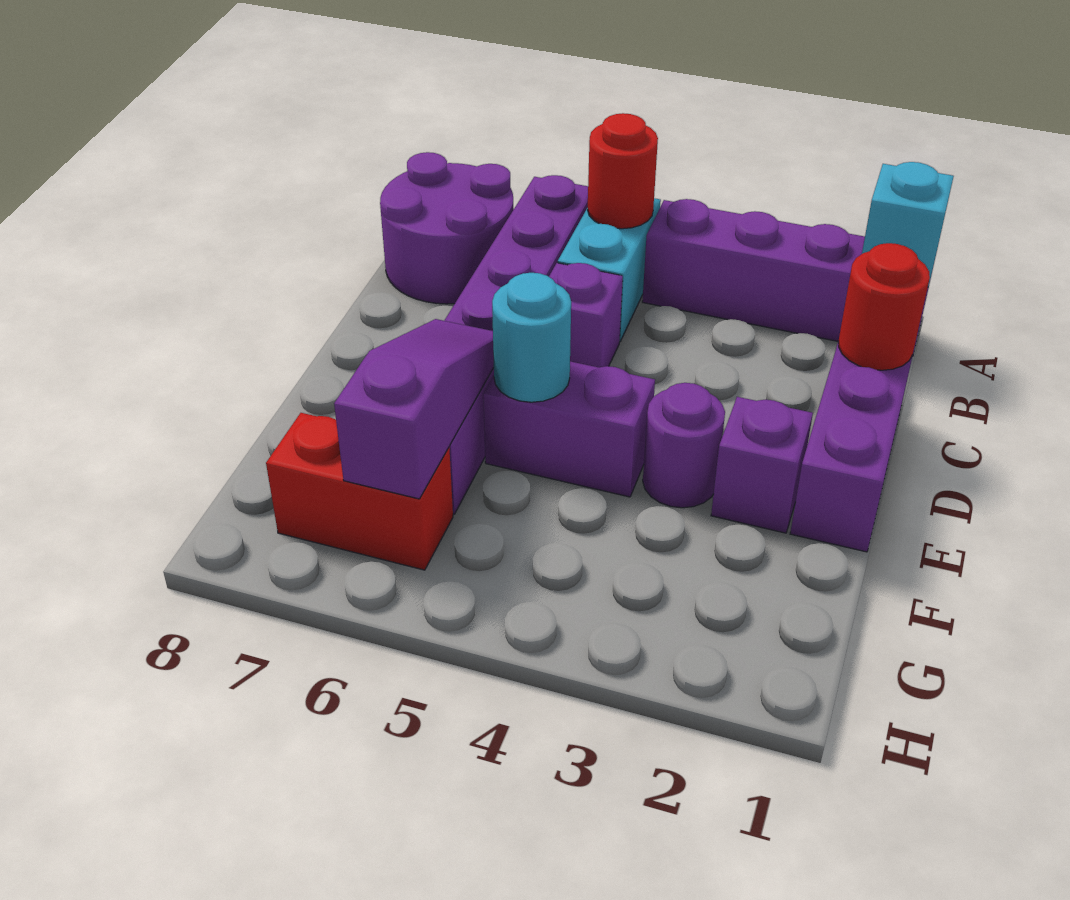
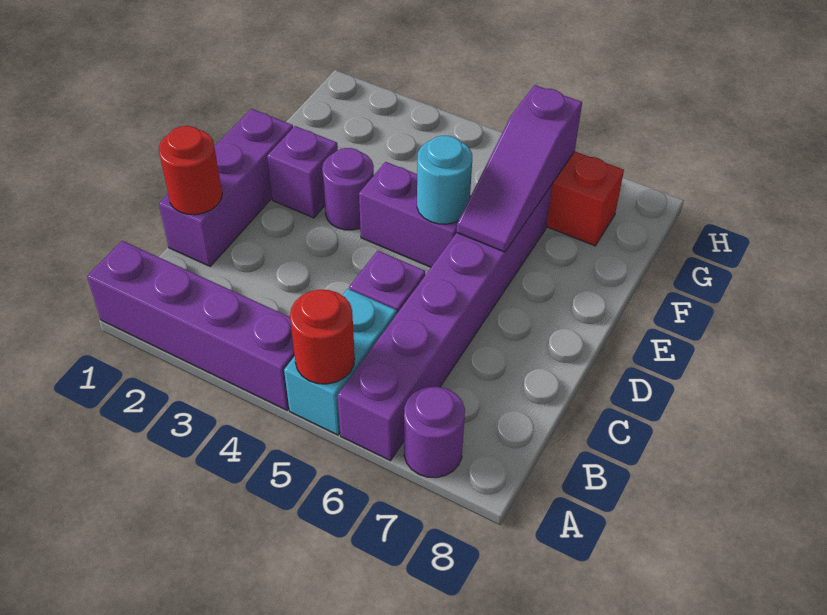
cyan 1x1 brick [862,162,954,287] -> none
purple 2x2 round brick [380,152,514,304] -> purple 1x1 round brick [404,387,465,478]

